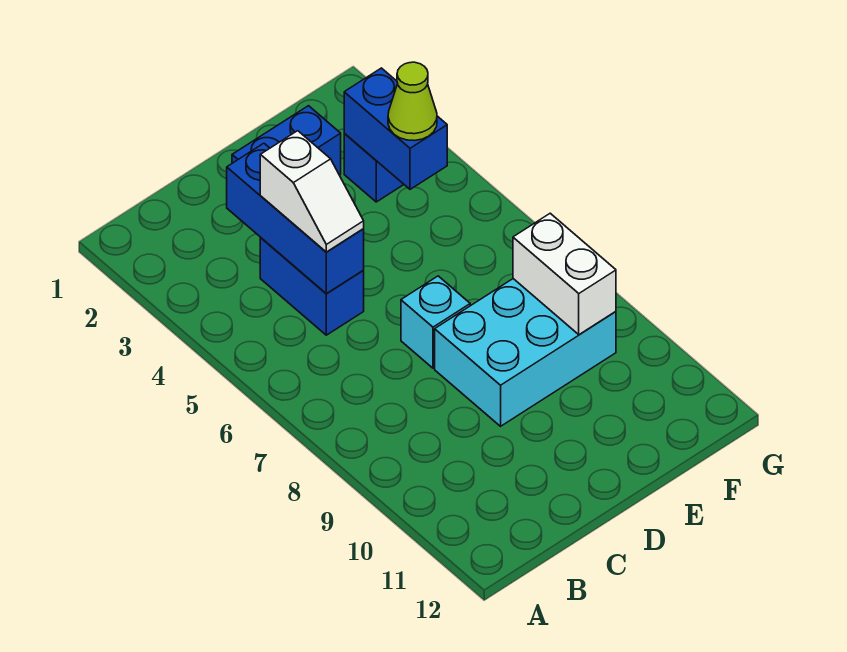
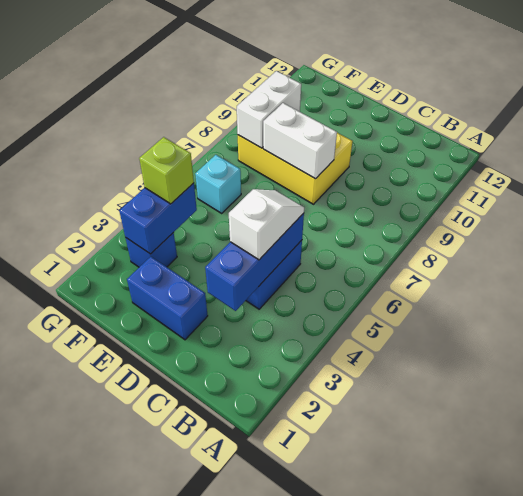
cyan 1x1 brick [401,276,470,368] -> cyan 1x1 brick moved to [195,155,241,213]
cyan 2x3 brick [435,279,616,426] -> yellow 2x3 brick [238,133,353,204]
none -> white 1x2 brick [263,103,337,179]
lime 1x1 cone [388,62,437,141] -> lime 1x1 brick [139,137,194,204]

